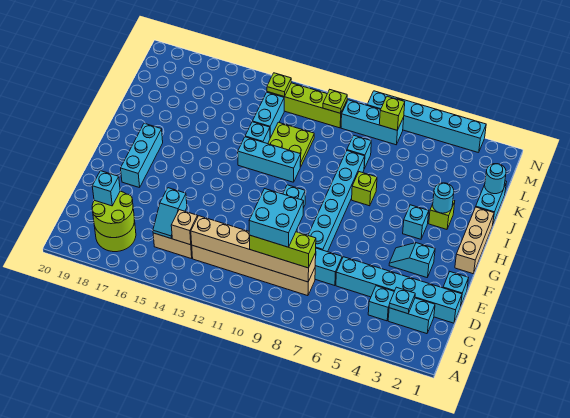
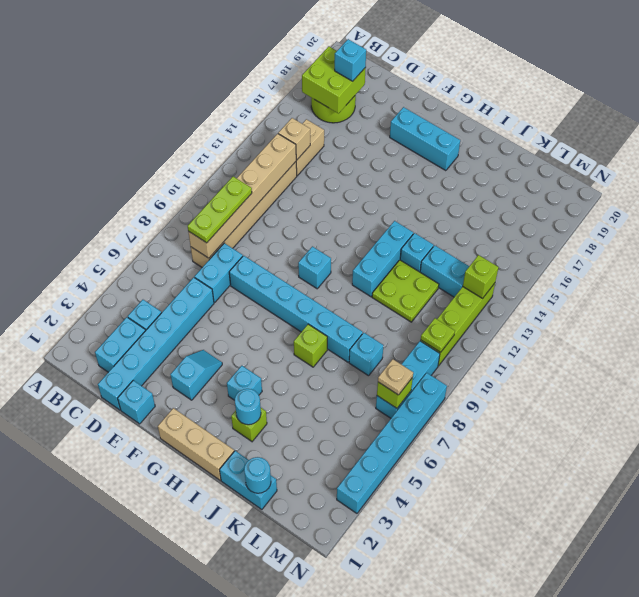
lime 2x2 round brick [92,191,134,238] -> lime 2x2 brick [302,46,366,113]
cyan 1x1 plate [389,287,415,314] -> none
lime 1x3 brick [250,232,316,268] -> lime 1x3 plate [188,176,252,243]
cyan 2x2 brick [249,189,304,247] -> none
cyan 1x2 slope [153,188,187,238] -> none
none -> tan 1x1 plate [378,359,413,395]
lime 1x1 plate [267,73,291,97] -> lime 1x1 brick [463,255,498,299]

